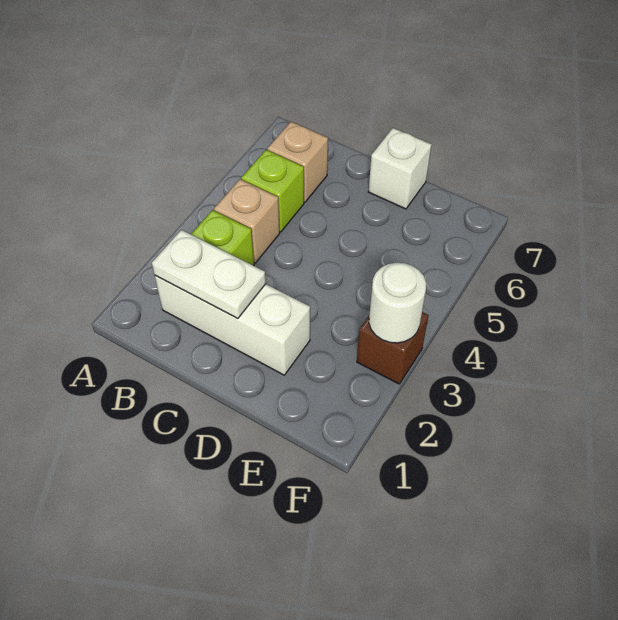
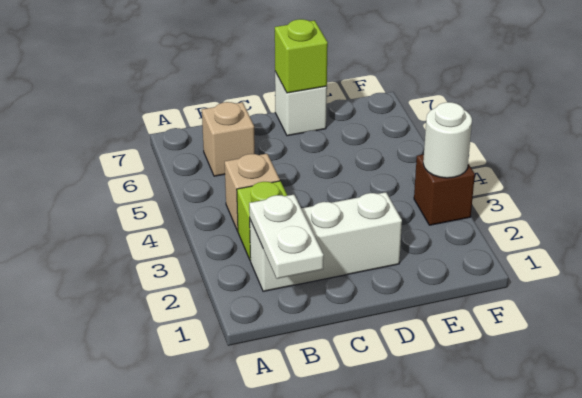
white 1x2 plate [152,230,266,319] -> white 1x2 plate turned to [249,195,324,279]
lime 1x1 brick [241,150,304,232] -> lime 1x1 brick moved to [275,19,328,93]

